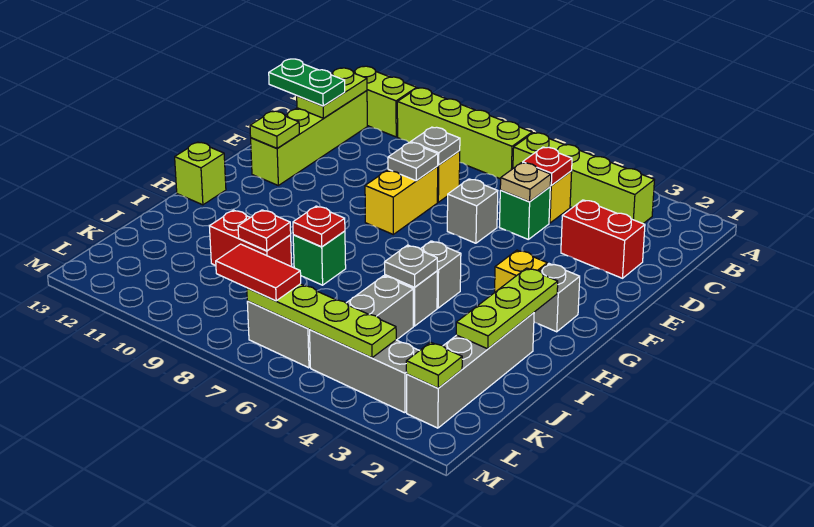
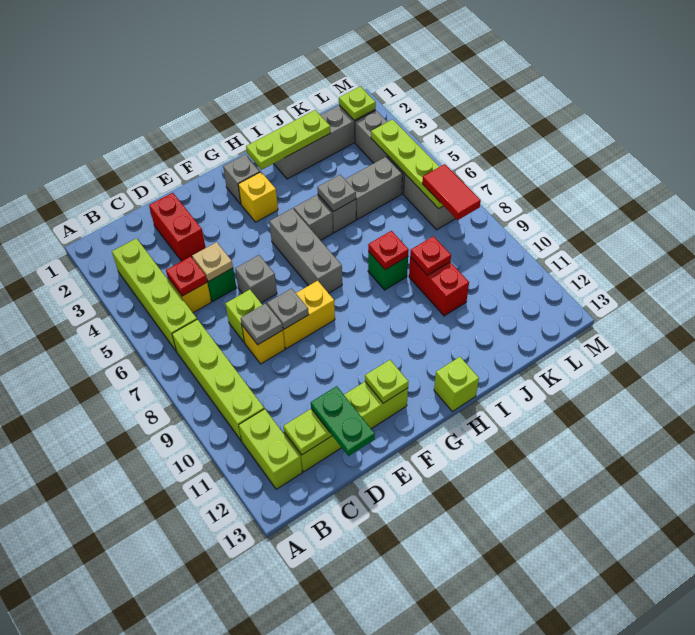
none -> lime 1x1 brick [225,290,262,343]
none -> grey 1x3 brick [269,208,342,293]

